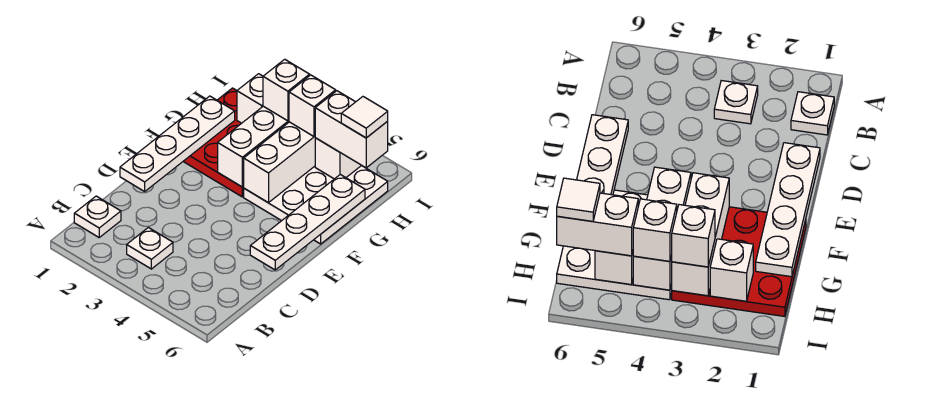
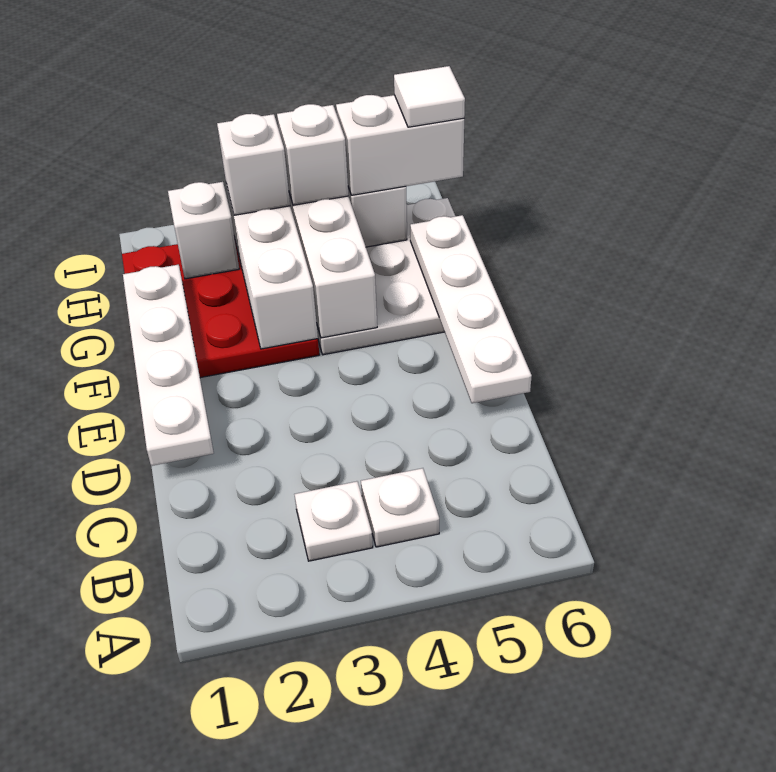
white 1x1 plate [74,196,121,237] -> white 1x1 plate moved to [361,468,439,547]

